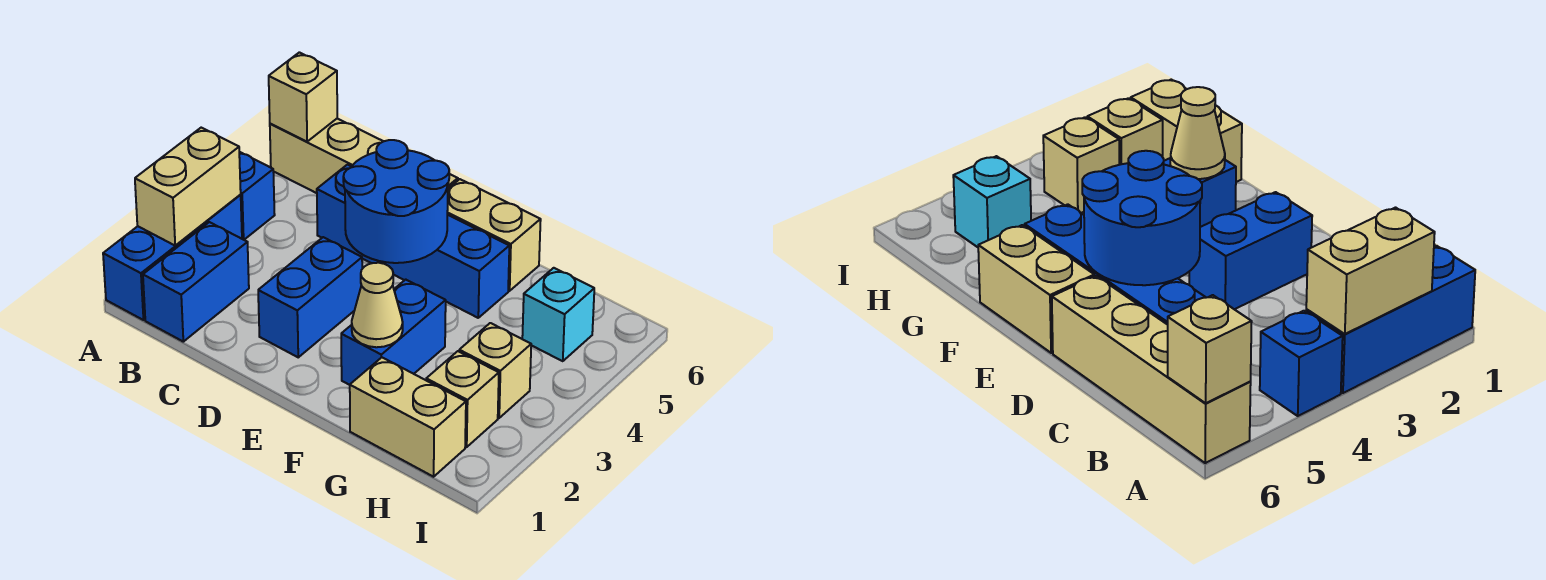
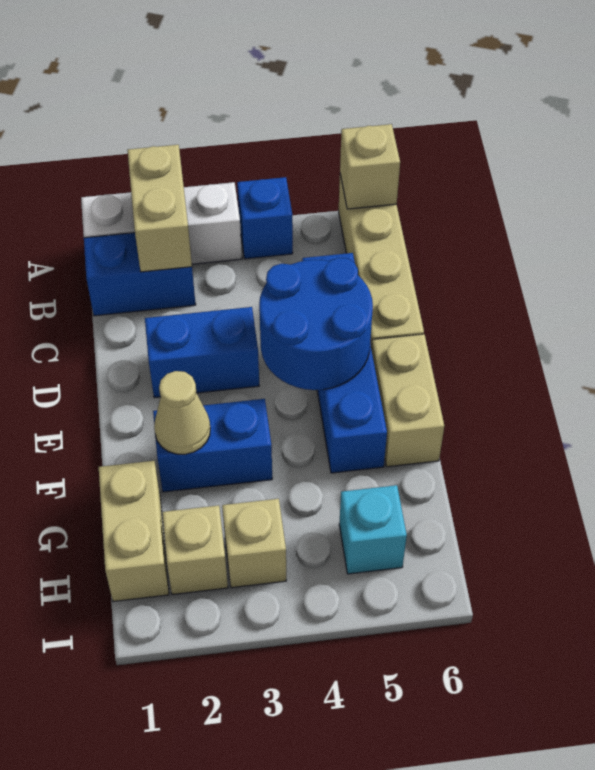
blue 1x3 brick [103,195,242,320] -> white 1x3 brick [81,182,242,264]
tan 1x2 brick [135,128,241,245] -> tan 1x2 brick turned to [128,145,192,272]

